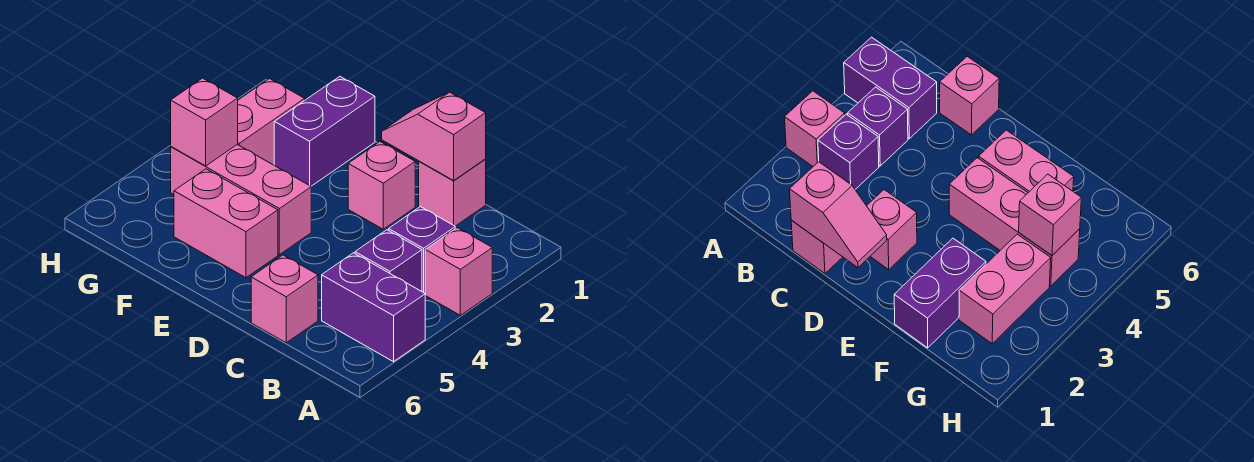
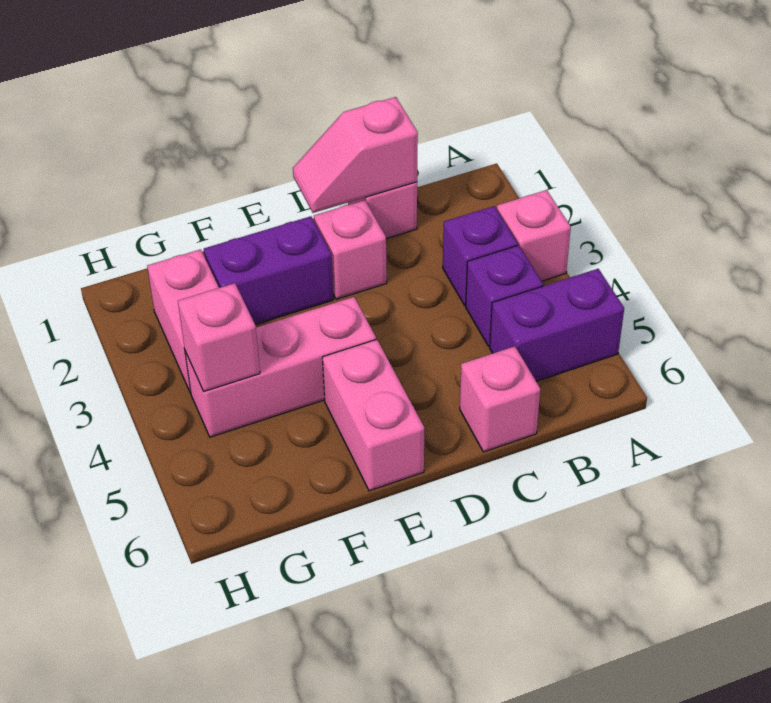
pink 1x2 brick [174,169,278,278] -> pink 1x2 brick turned to [322,339,424,491]
purple 1x2 brick [274,77,375,186] -> purple 1x2 brick turned to [204,216,333,325]

